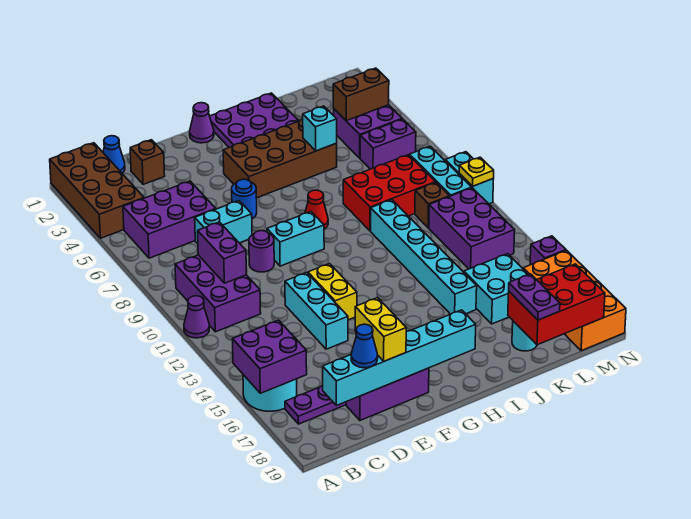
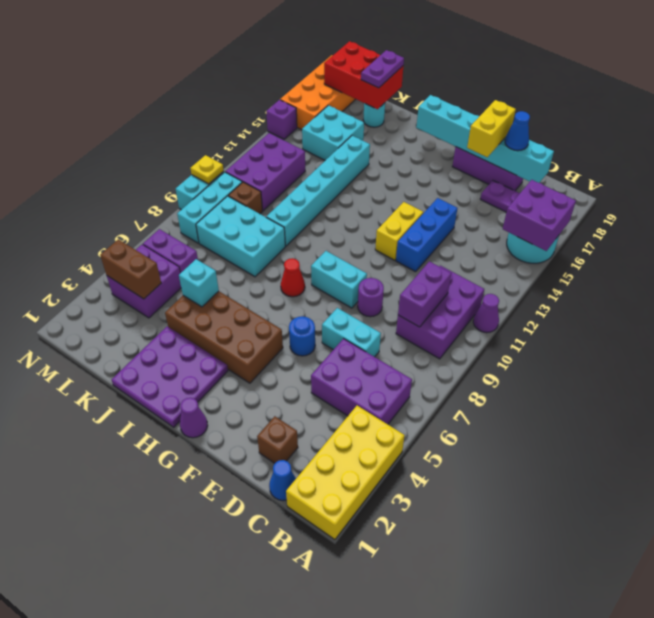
brown 2x4 brick [50,143,144,238] -> yellow 2x4 brick [286,406,405,540]
cyan 1x3 brick [285,273,348,349] -> blue 1x3 brick [396,198,457,272]
red 2x3 brick [343,155,436,231] -> cyan 2x3 brick [196,196,285,277]

